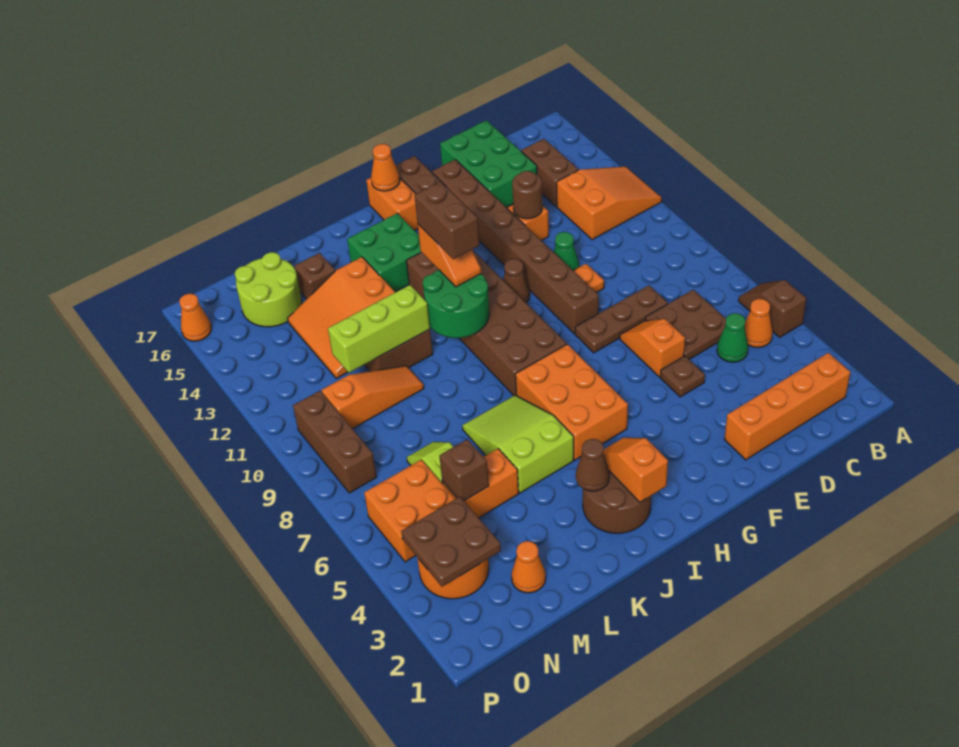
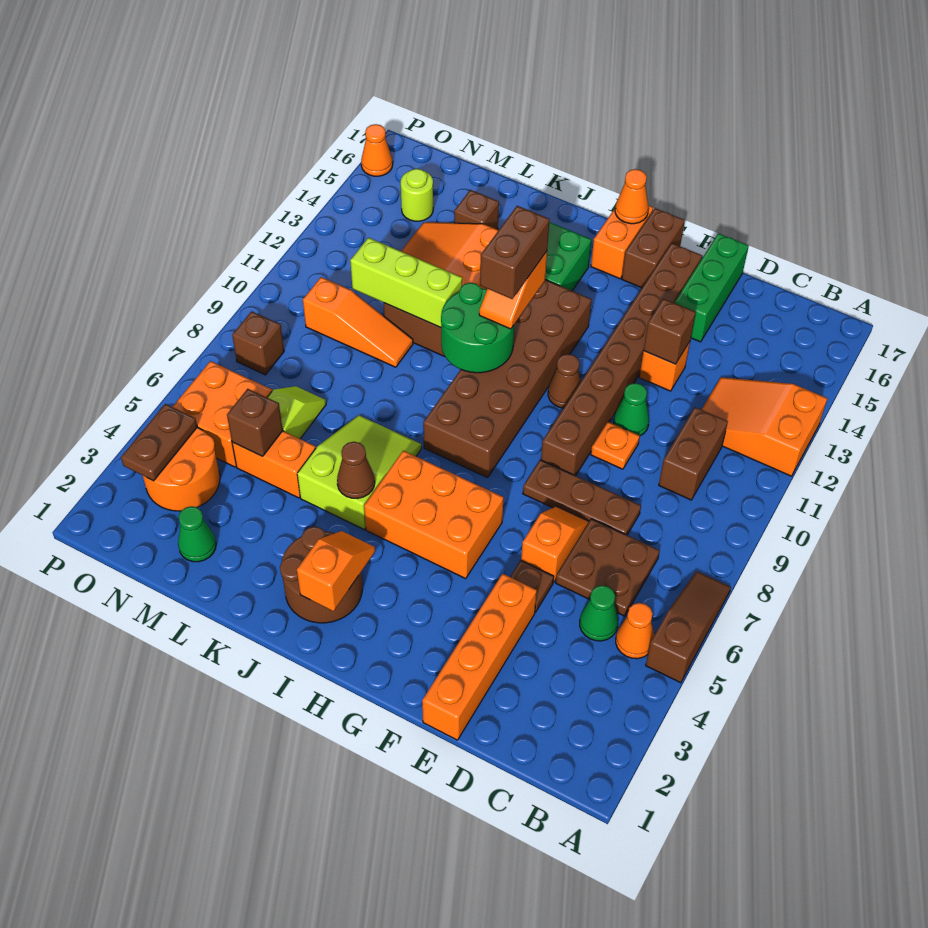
brown 1x2 slope [738,280,806,337] -> brown 1x3 slope [646,571,731,683]
orange 2x3 slope [557,167,662,240] -> orange 2x3 slope turned to [702,377,827,476]
orange 1x4 brick [724,353,850,460] -> orange 1x4 brick turned to [422,574,537,740]
brown 1x2 brick [521,139,578,207] -> brown 1x2 brick moved to [659,407,728,500]
green 2x3 brick [440,120,537,208] -> green 1x3 brick [675,233,749,342]
brown 1x1 round brick [512,171,542,219] -> brown 1x1 brick [644,299,696,364]
orange 2x3 brick [515,344,628,460] -> orange 2x3 brick turned to [364,451,504,579]
brown 1x1 cone [576,439,609,491] -> brown 1x1 cone moved to [337,442,375,498]
orange 1x1 cone [511,541,546,593] -> green 1x1 cone [178,506,216,562]
lime 2x2 round brick [235,252,302,327] -> lime 1x1 round brick [401,169,433,221]
brown 2x2 plate [401,497,501,587] -> brown 1x2 plate [121,404,197,481]
brown 1x3 brick [293,391,377,493] -> brown 1x1 brick [232,311,284,375]

